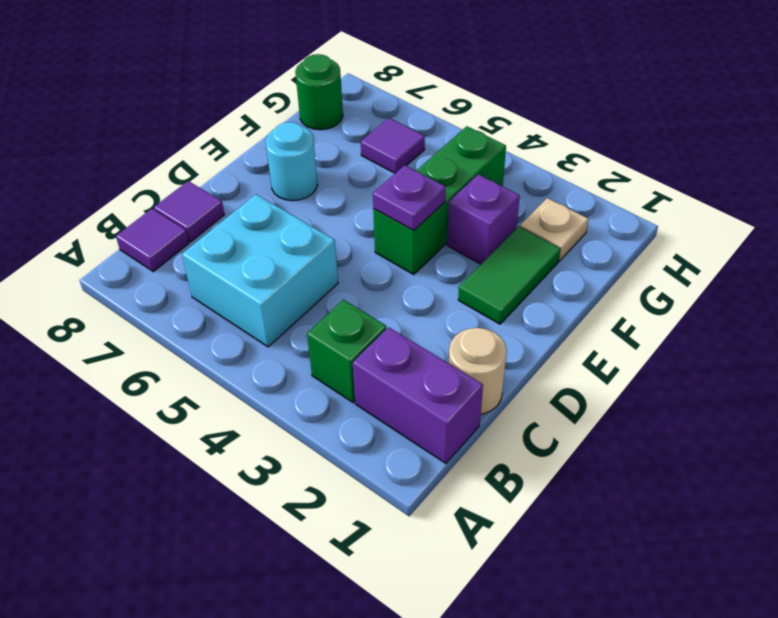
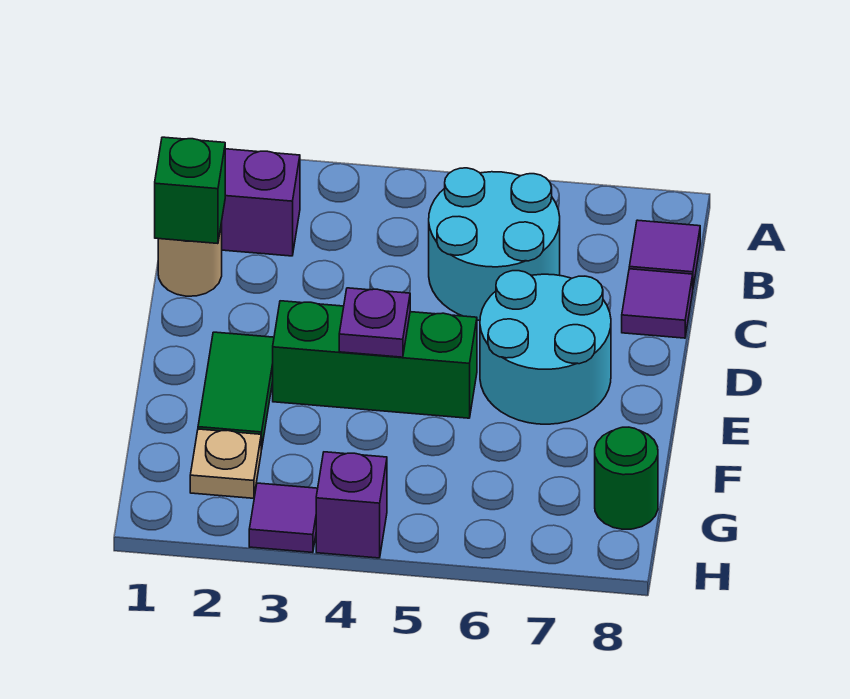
green 1x1 brick [307,300,386,402] -> green 1x1 brick moved to [155,137,225,244]
cyan 2x2 brick [182,194,338,347] -> cyan 2x2 round brick [429,168,560,321]
green 1x3 brick [373,126,506,274] -> green 1x3 brick turned to [273,301,477,418]
cyan 1x1 round brick [266,122,318,201] -> cyan 2x2 round brick [480,271,611,424]
purple 1x1 brick [447,174,520,264] -> purple 1x1 brick moved to [316,452,387,558]
purple 1x1 tile [361,118,425,173] -> purple 1x1 tile moved to [249,483,318,553]

